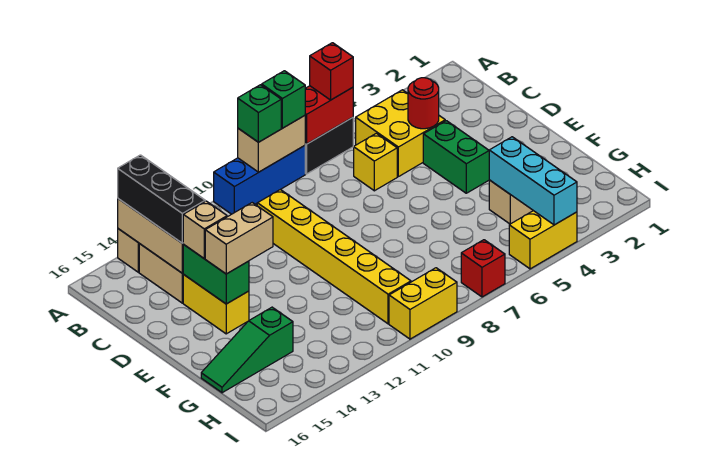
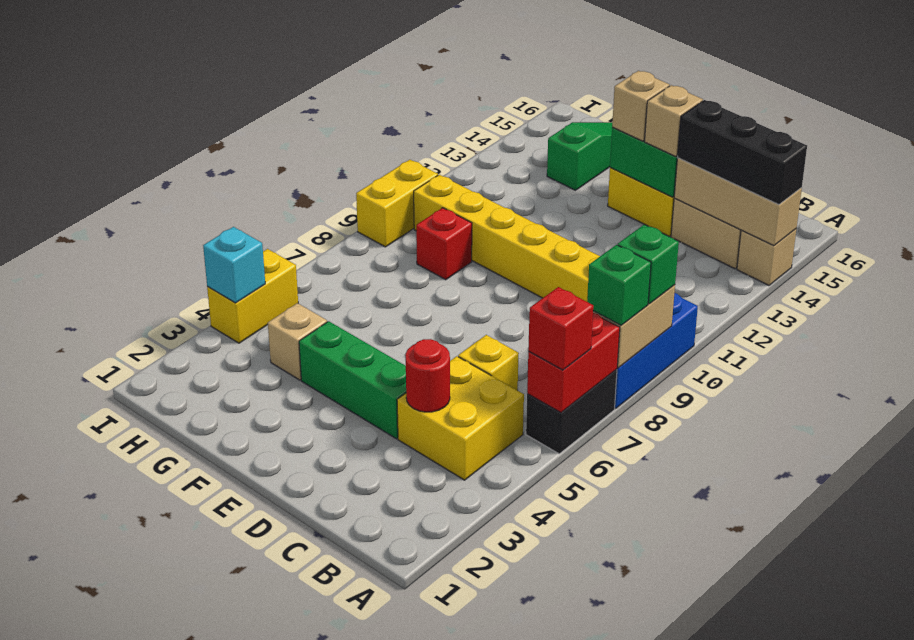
green 1x2 brick [423,121,489,193] -> green 1x3 brick [299,321,406,439]
tan 1x2 brick [205,203,273,274] -> tan 1x1 brick [612,71,669,141]
cyan 1x3 brick [489,137,577,225] -> cyan 1x1 brick [203,227,265,303]
red 1x1 brick [461,240,505,297] -> red 1x1 brick moved to [416,208,472,280]

